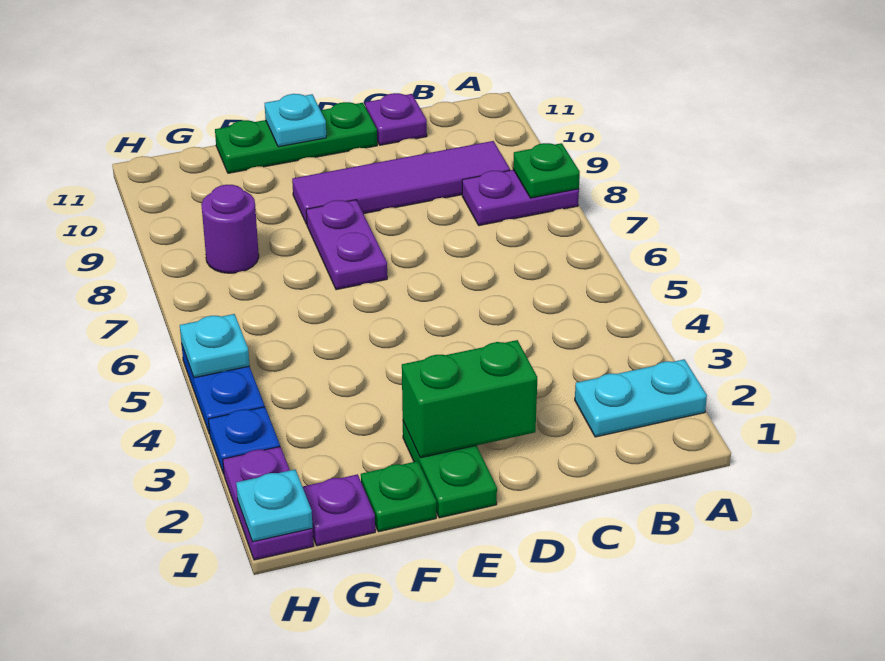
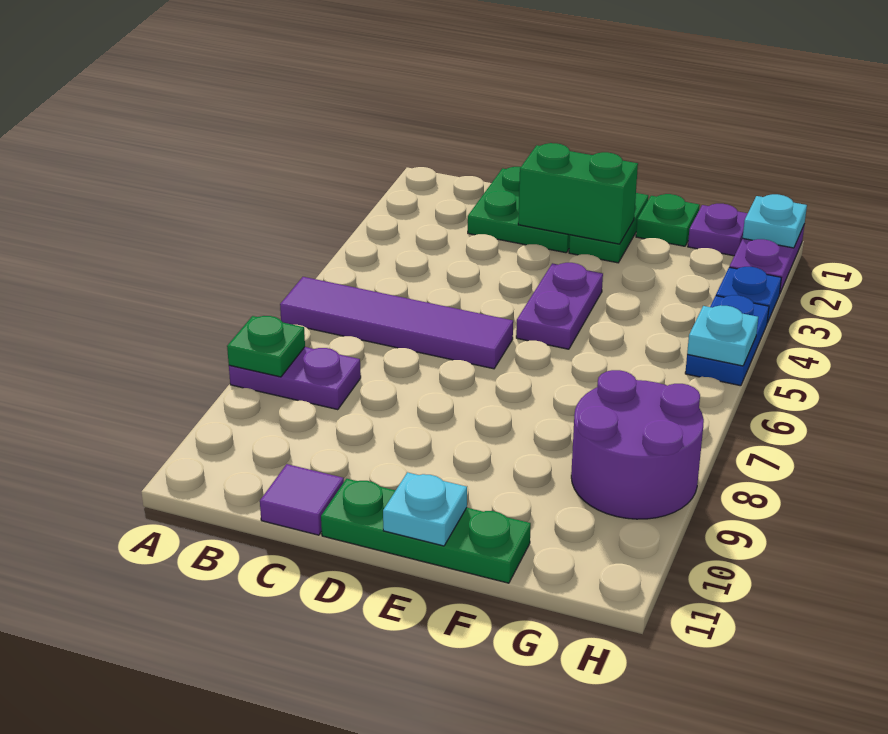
cyan 1x2 plate [575,359,707,437] -> none
purple 1x4 tile [292,141,510,224] -> purple 1x4 tile moved to [280,277,513,369]
none -> green 2x2 plate [468,167,570,253]
purple 1x1 plate [365,93,427,145] -> purple 1x1 tile [260,464,344,535]
purple 1x2 plate [306,200,387,290] -> purple 1x2 plate moved to [516,263,603,349]
purple 1x1 round brick [201,185,259,273] -> purple 2x2 round brick [571,370,704,519]

